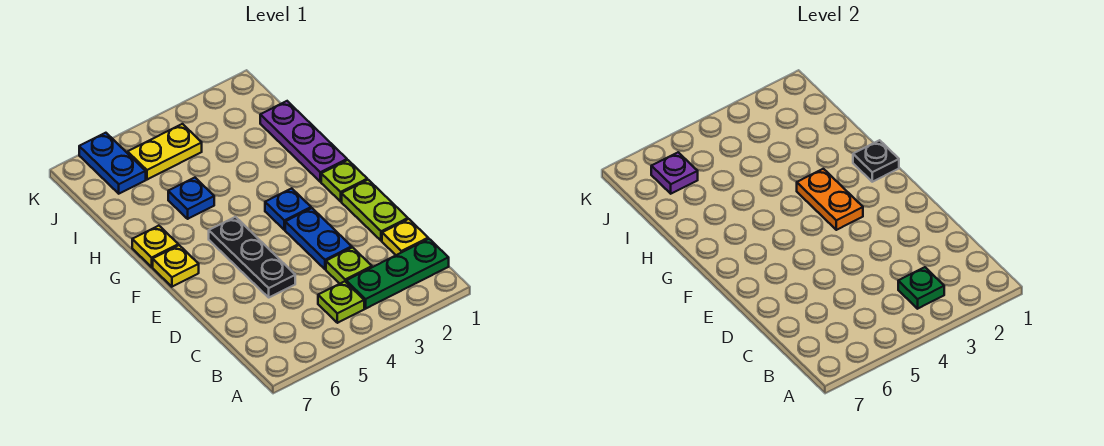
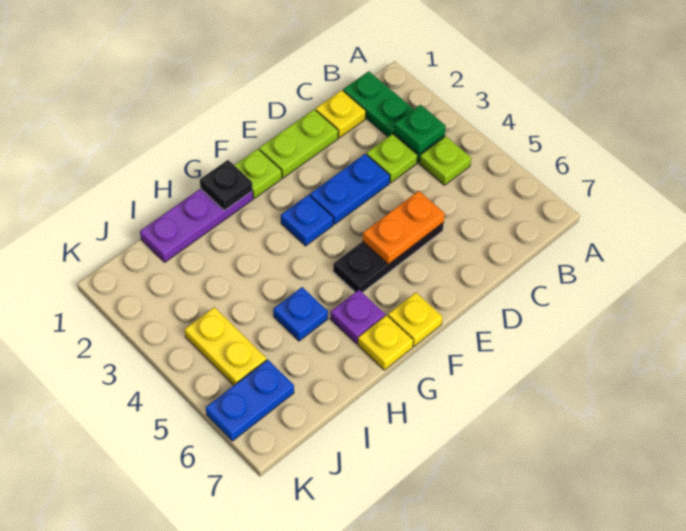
orange 1x2 plate [797,169,863,230] -> orange 1x2 plate moved to [363,191,445,264]
purple 1x1 plate [651,152,698,194] -> purple 1x1 plate moved to [330,290,385,344]

